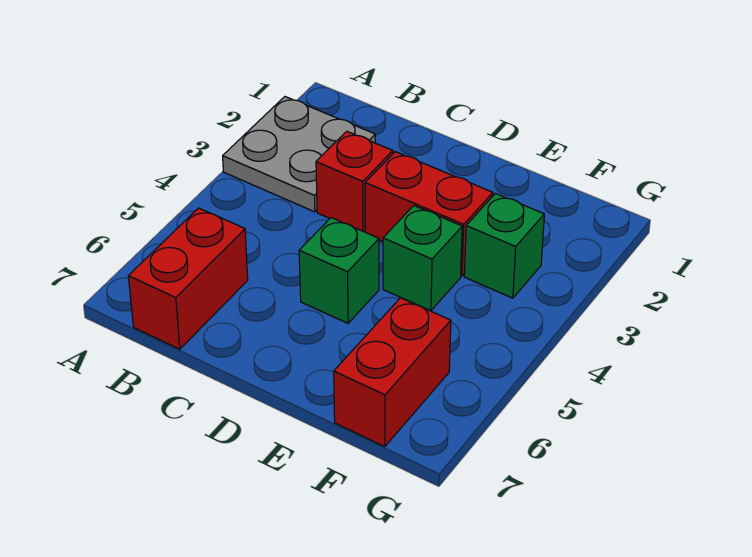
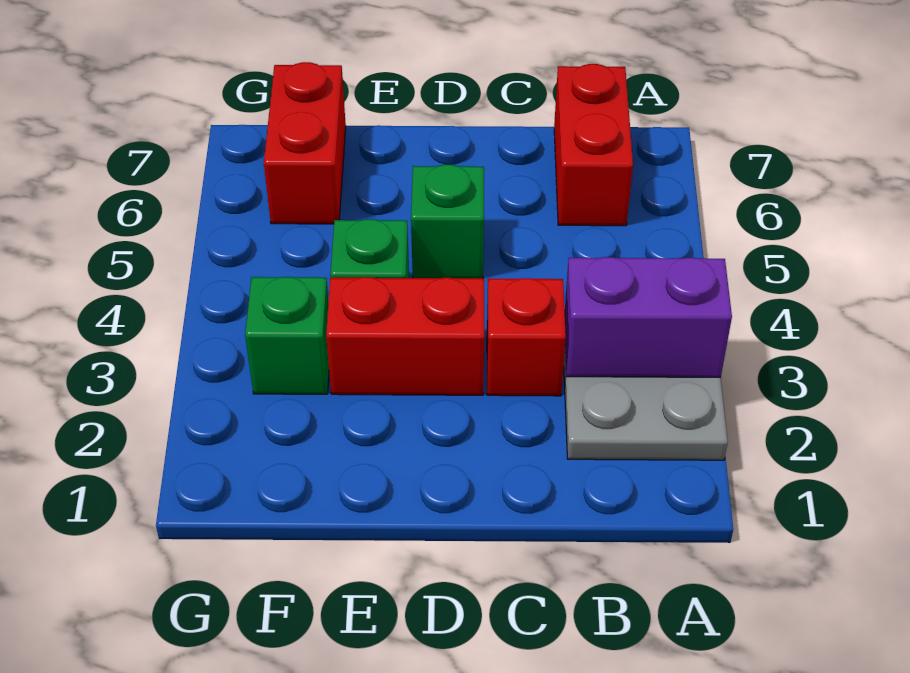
none -> purple 1x2 brick [565,257,732,377]

